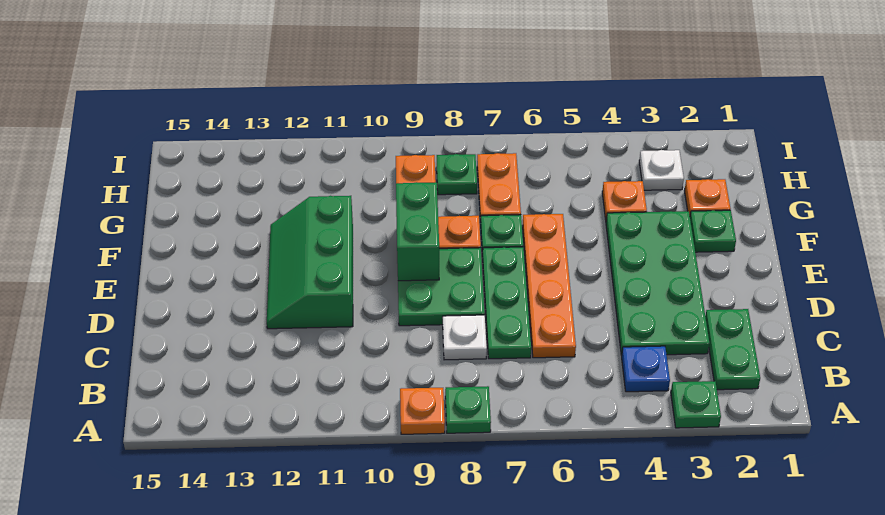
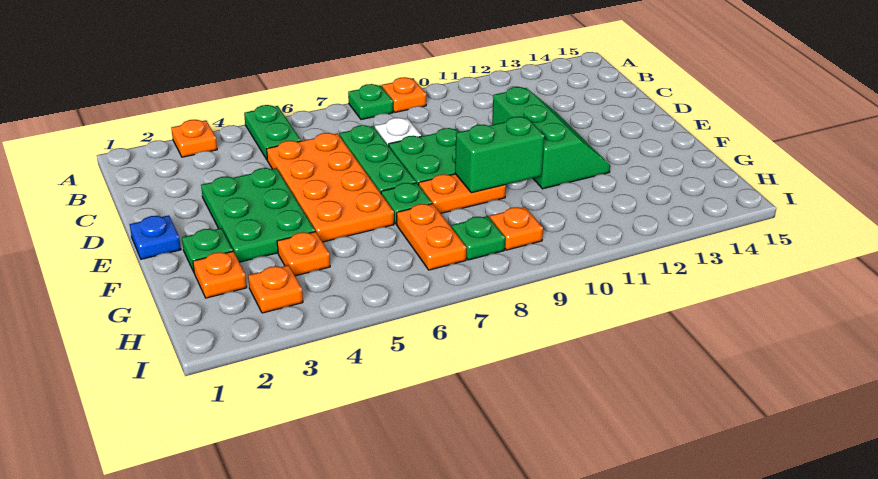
green 1x1 plate [671,381,721,428] -> orange 1x1 plate [171,120,217,157]
green 1x2 plate [705,309,760,390] -> green 1x2 plate moved to [244,105,301,160]
blue 1x1 plate [622,346,670,392] -> blue 1x1 plate moved to [130,215,181,259]
green 2x4 plate [606,211,710,355] -> green 2x3 plate [201,168,315,262]
orange 1x4 plate [523,214,576,358] -> orange 2x4 plate [267,133,394,242]
green 1x2 brick [396,182,439,281] -> green 1x2 brick turned to [455,116,544,193]
white 1x1 plate [639,150,684,190] -> orange 1x1 plate [248,265,303,313]

